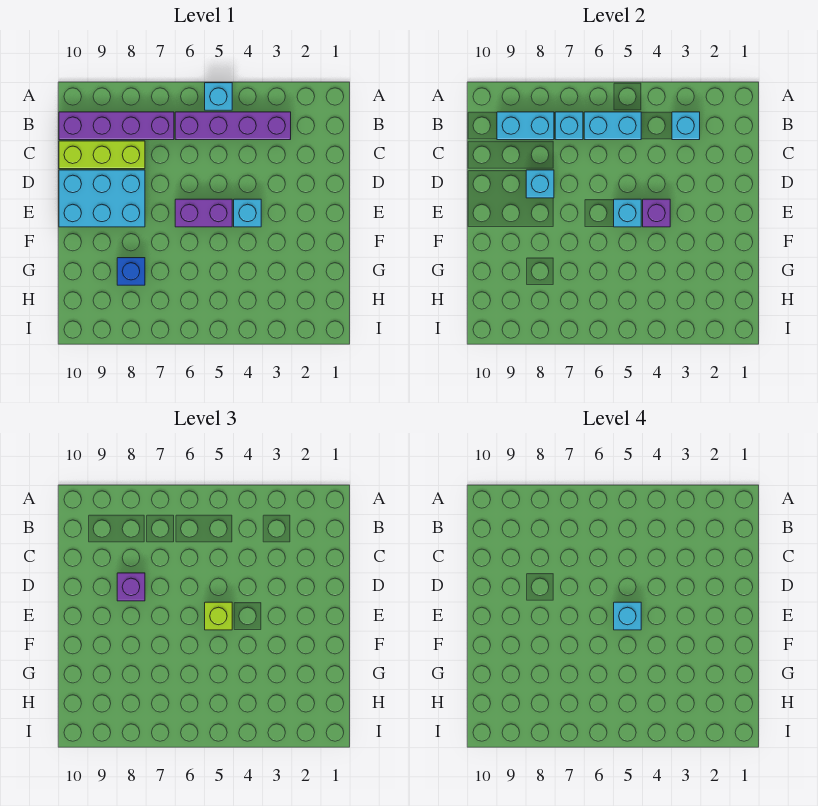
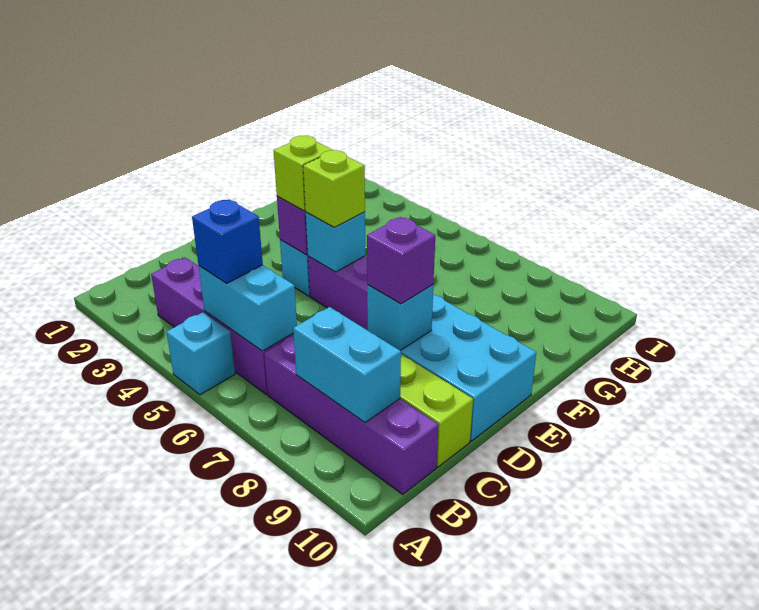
cyan 1x1 brick [672,112,700,140] -> none
cyan 1x1 brick [555,112,583,140] -> none
none -> lime 1x1 brick [274,136,332,211]
cyan 1x1 brick [614,602,641,630] -> none
blue 1x1 brick [117,258,145,285] -> blue 1x1 brick moved to [192,199,263,284]

